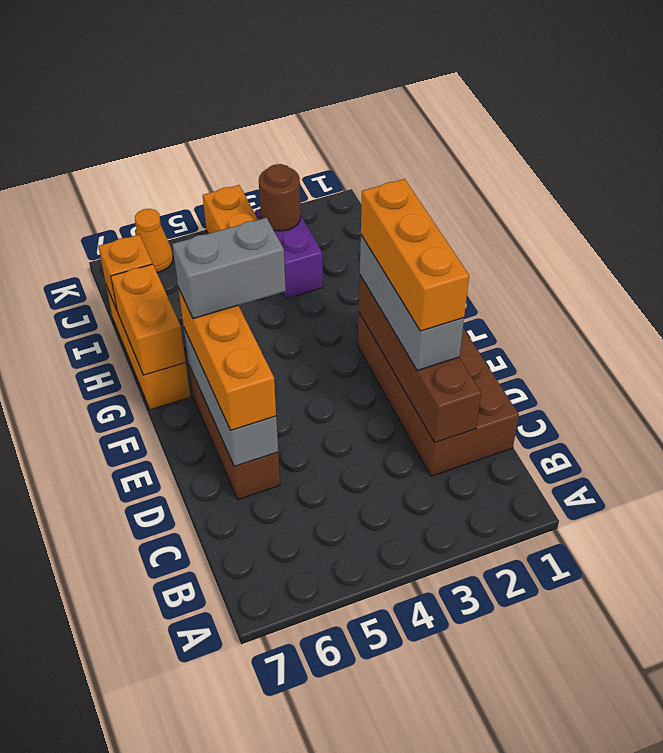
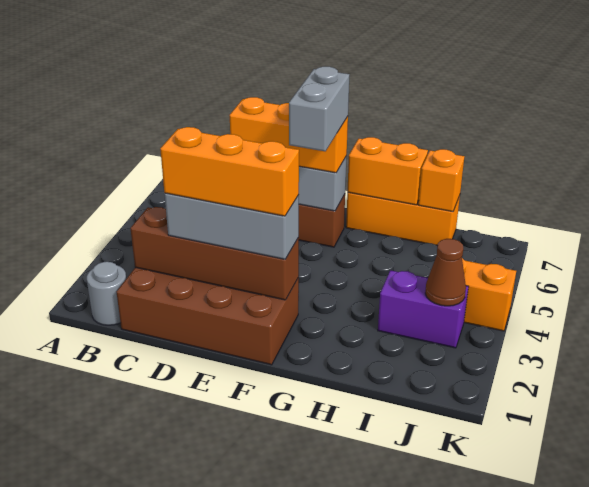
none -> grey 1x1 round brick [87,262,126,325]
brown 1x1 round brick [259,164,301,231] -> brown 1x1 cone [425,239,466,306]
orange 1x1 cone [135,209,173,272] -> none

